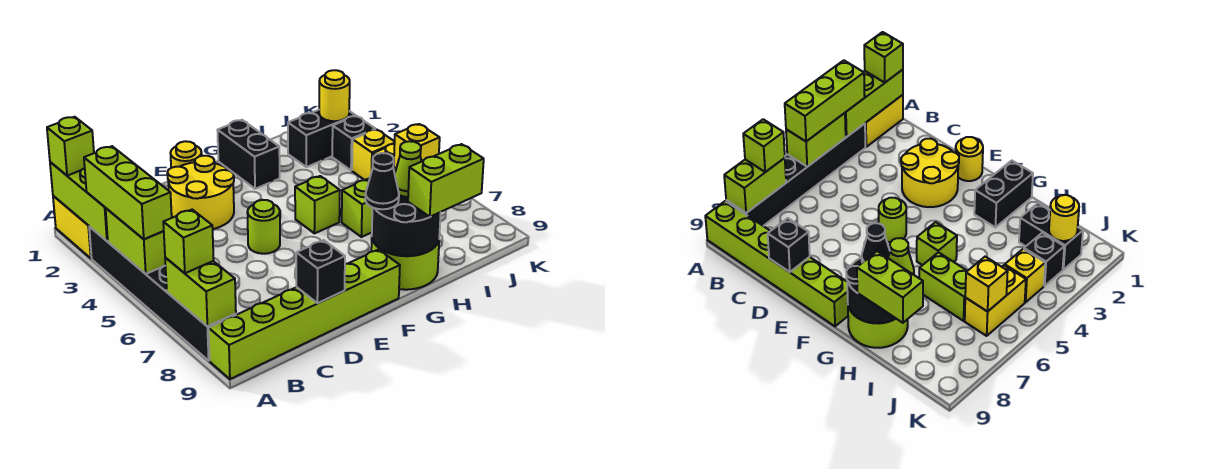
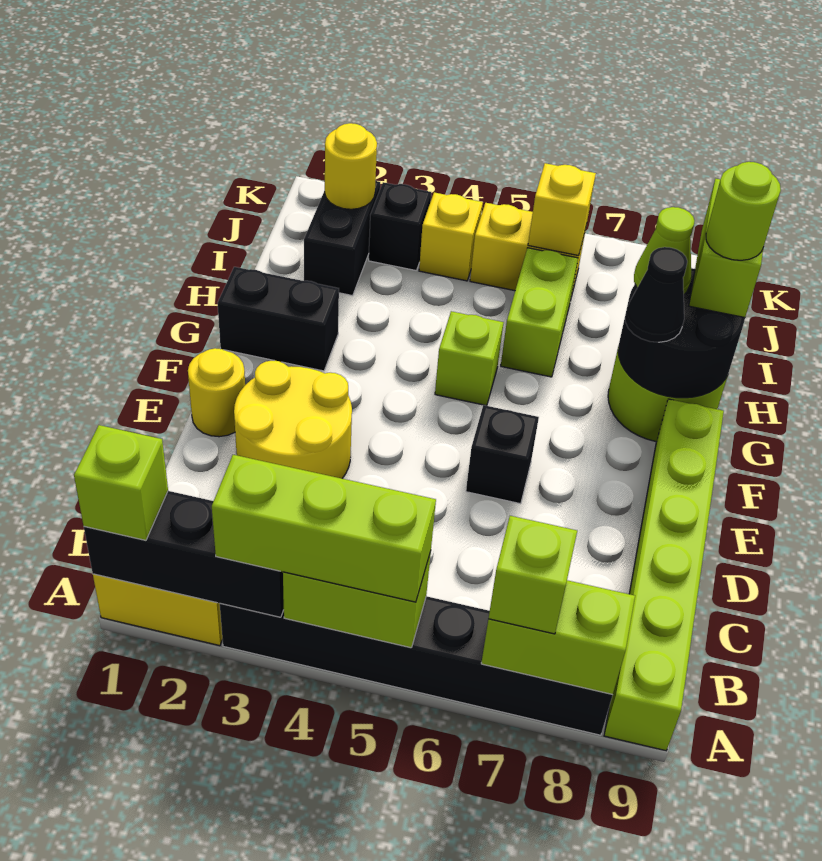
lime 1x3 brick [50,162,108,241] -> black 1x3 brick [84,491,284,617]
black 1x1 brick [296,240,345,303] -> black 1x1 brick moved to [466,405,539,504]
lime 1x1 round brick [247,200,280,254] -> lime 1x1 round brick moved to [706,162,781,260]

